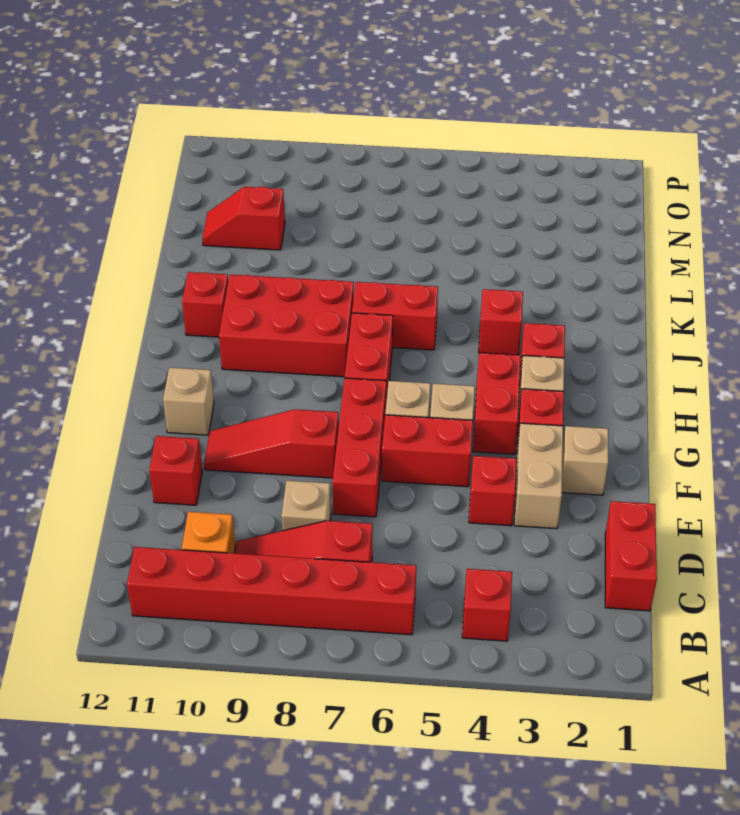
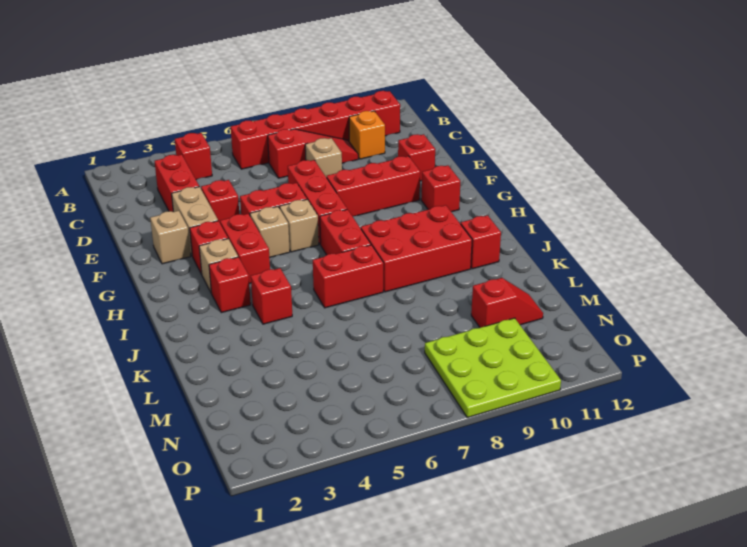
red 1x2 brick [605,501,657,611] -> red 1x2 brick moved to [155,155,199,212]
red 1x3 slope [204,409,339,478] -> red 1x3 brick [327,156,420,216]
tan 1x1 brick [163,367,214,435] -> red 1x1 brick [421,165,460,212]
none -> lime 3x3 plate [425,318,561,418]

